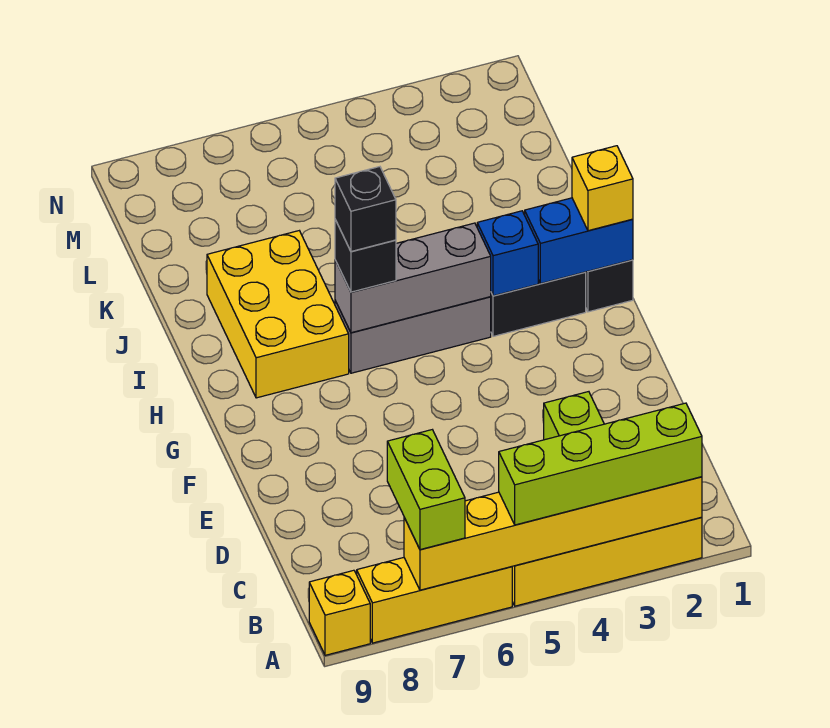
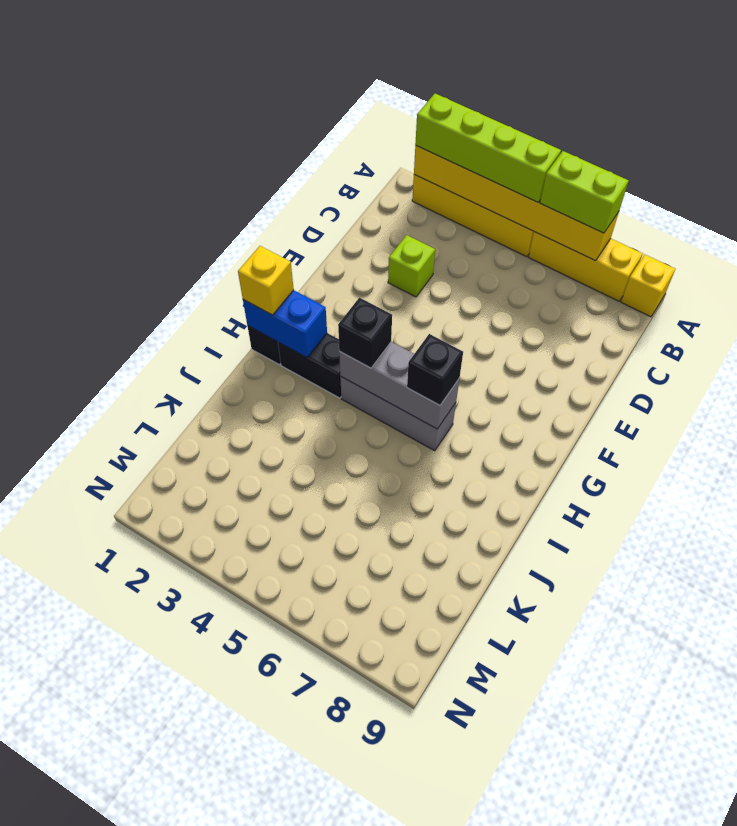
lime 1x2 brick [387,430,465,550] -> lime 1x2 brick turned to [540,151,629,233]
blue 1x1 brick [477,211,538,296] -> none
black 1x1 brick [335,167,396,251] -> black 1x1 brick moved to [338,298,392,368]
yellow 2x3 brick [207,231,349,398] -> none

